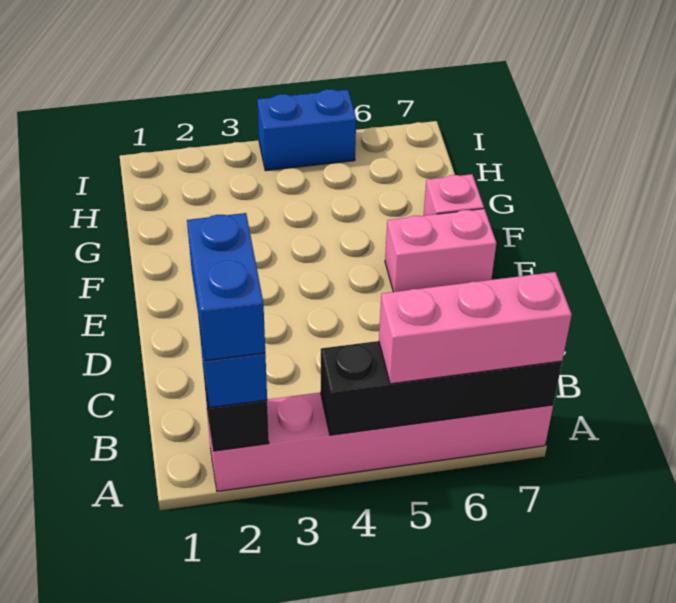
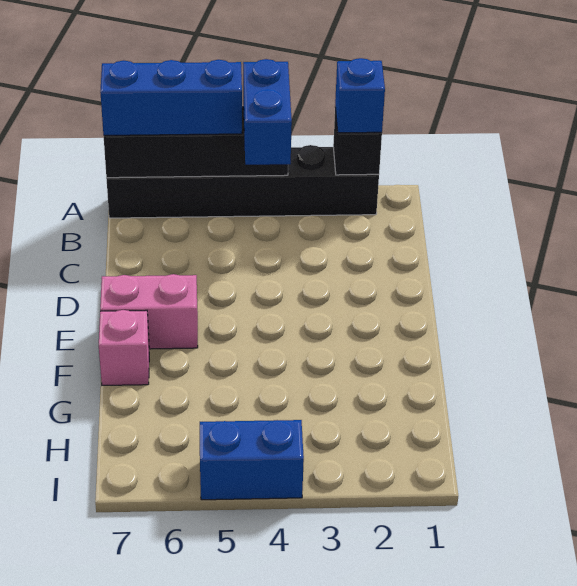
pink 1x6 brick [207,392,553,491] -> black 1x6 brick [106,145,379,218]
blue 1x2 brick [187,213,265,361] -> blue 1x2 brick moved to [243,59,292,165]
pink 1x3 brick [379,272,572,384] -> blue 1x3 brick [100,60,242,135]

